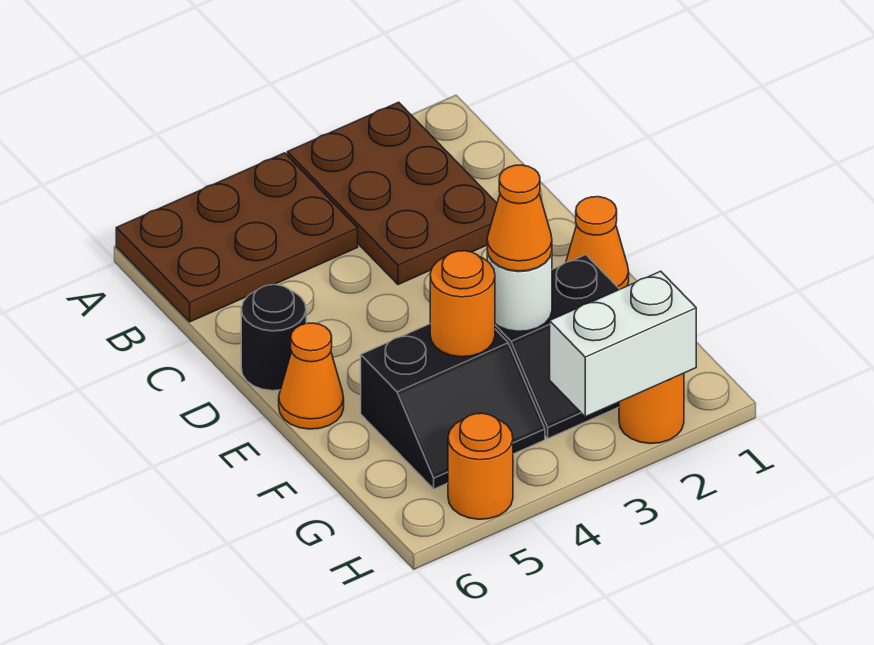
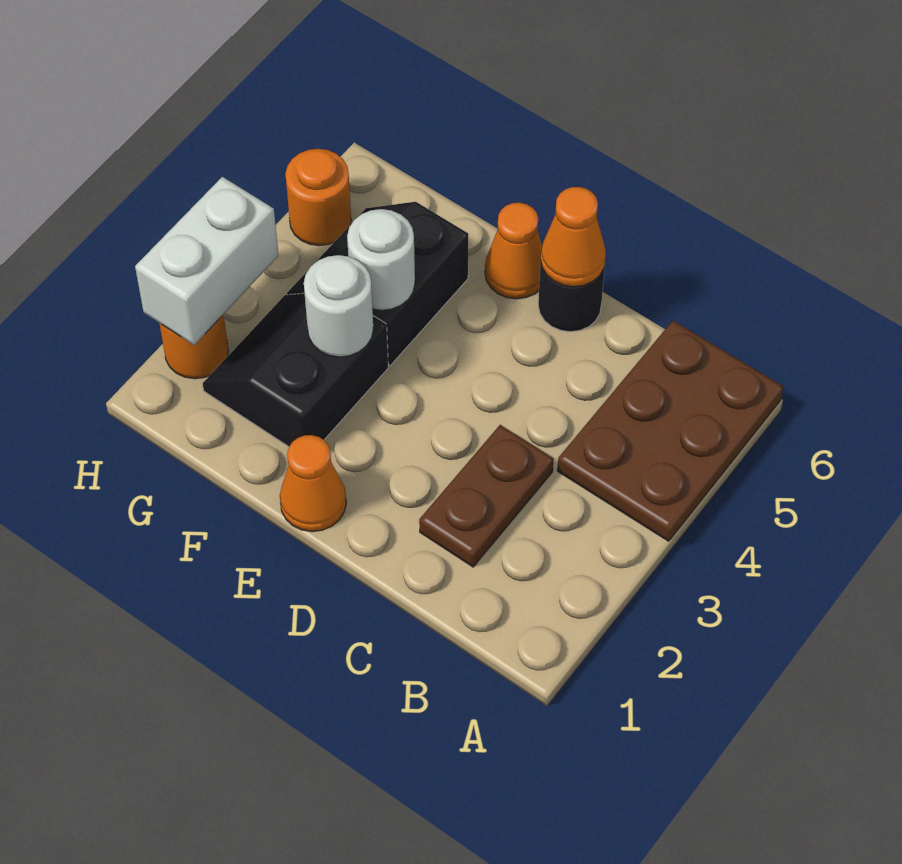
brown 2x3 plate [287,102,497,285] -> brown 1x2 plate [419,425,554,567]
orange 1x1 cone [487,165,552,271] -> orange 1x1 cone moved to [541,187,606,287]
orange 1x1 round brick [430,251,495,357] -> white 1x1 round brick [347,209,415,310]

